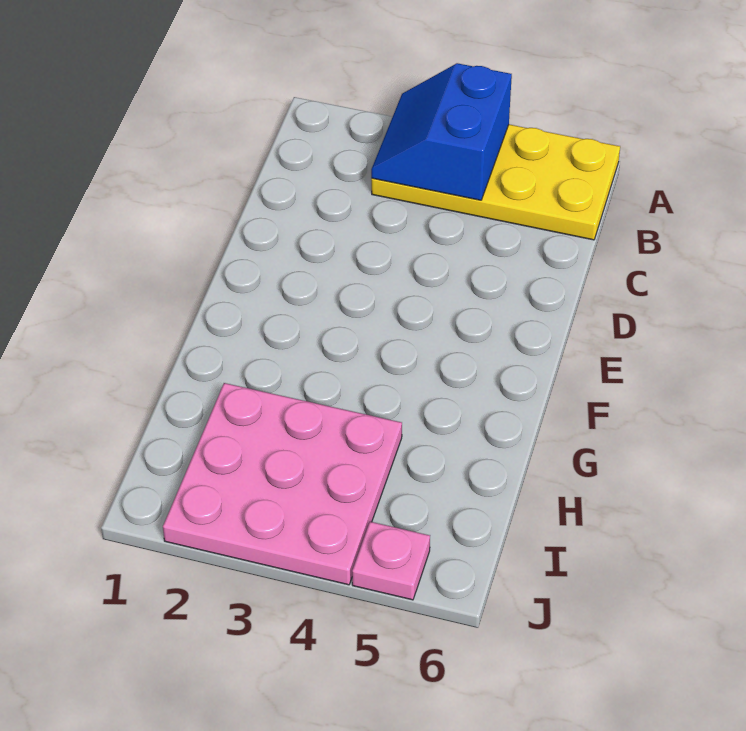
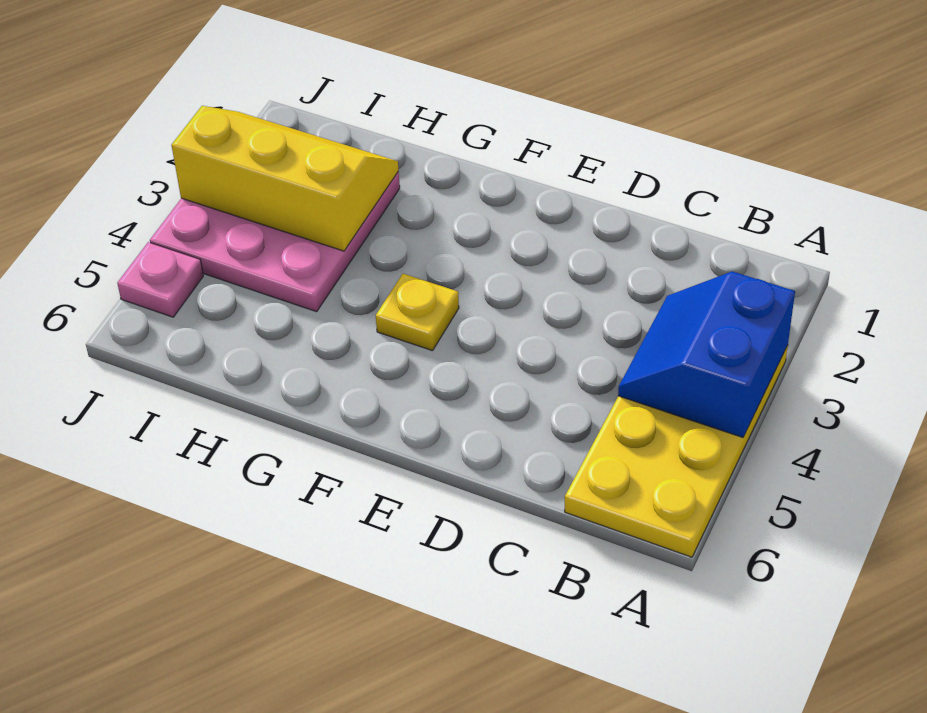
blue 2x2 slope [371,63,512,200] -> blue 2x2 slope turned to [618,271,795,437]
none -> yellow 1x1 plate [376,274,459,351]
none -> yellow 2x3 slope [171,106,399,251]

